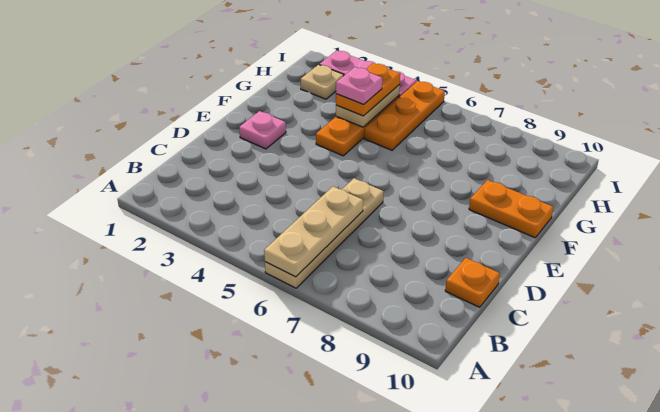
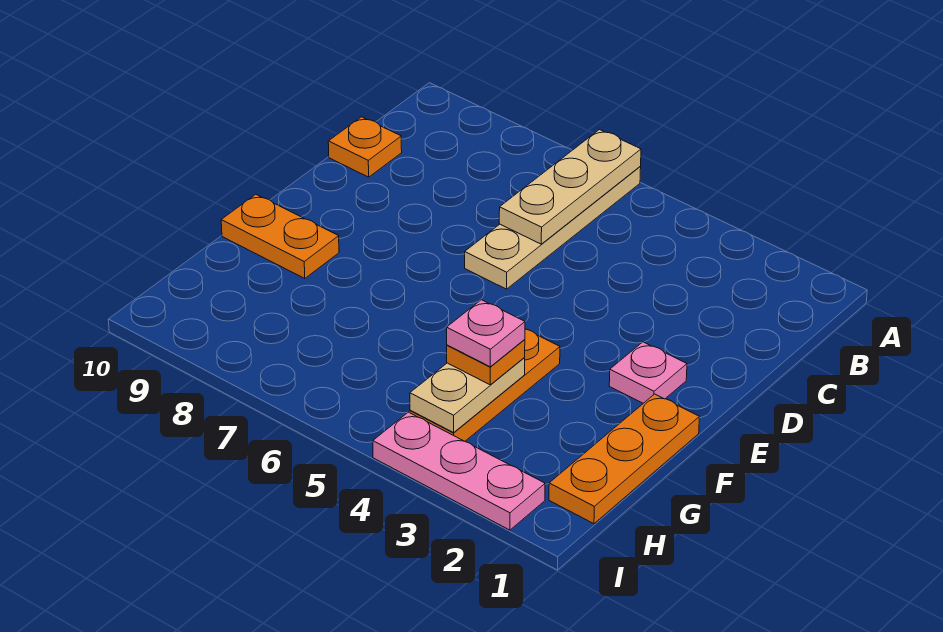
orange 1x2 plate [336,63,400,116] -> orange 1x1 plate [447,339,525,385]
orange 1x3 plate [364,81,445,150] -> orange 1x3 plate moved to [549,394,699,524]
tan 1x1 plate [301,65,344,99] -> none

